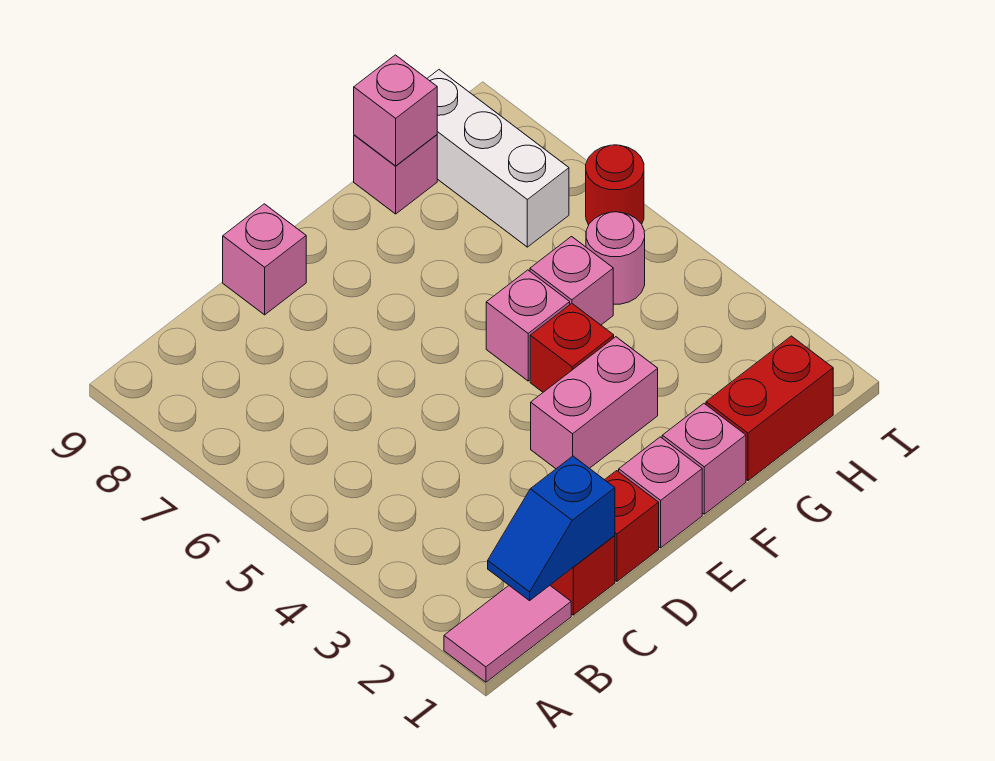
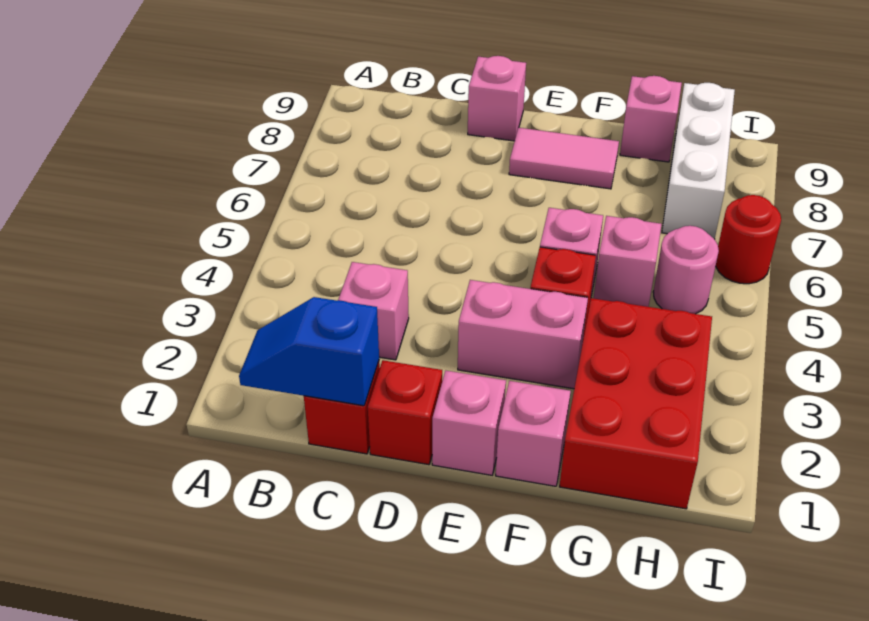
pink 1x2 tile [444,586,571,682] -> pink 1x2 tile moved to [509,128,619,189]
red 1x2 brick [706,336,833,481] -> red 2x3 brick [560,298,712,509]
pink 1x1 brick [354,55,437,166] -> pink 1x1 brick moved to [338,262,409,360]

